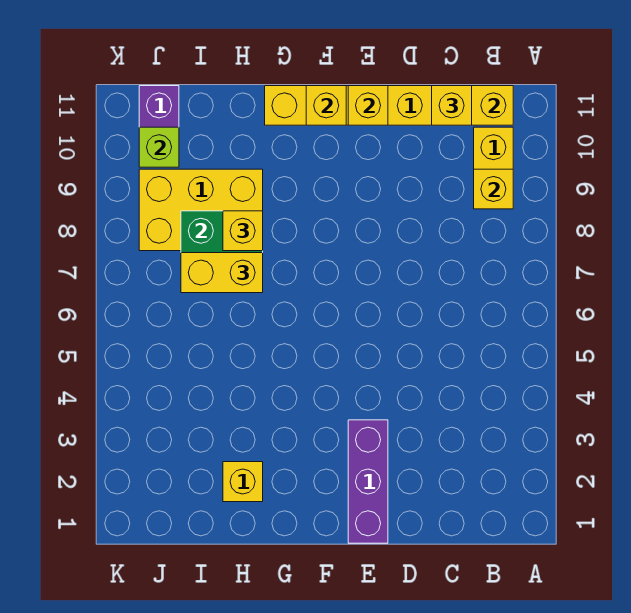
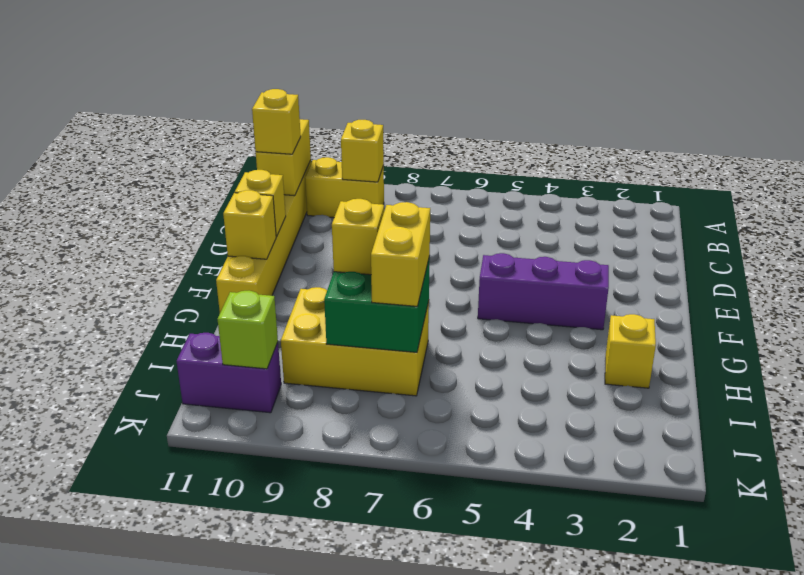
purple 1x3 brick [348,420,388,543] -> purple 1x3 brick moved to [478,253,609,330]
yellow 2x3 brick [139,169,263,251] -> yellow 2x3 brick turned to [281,287,429,396]

